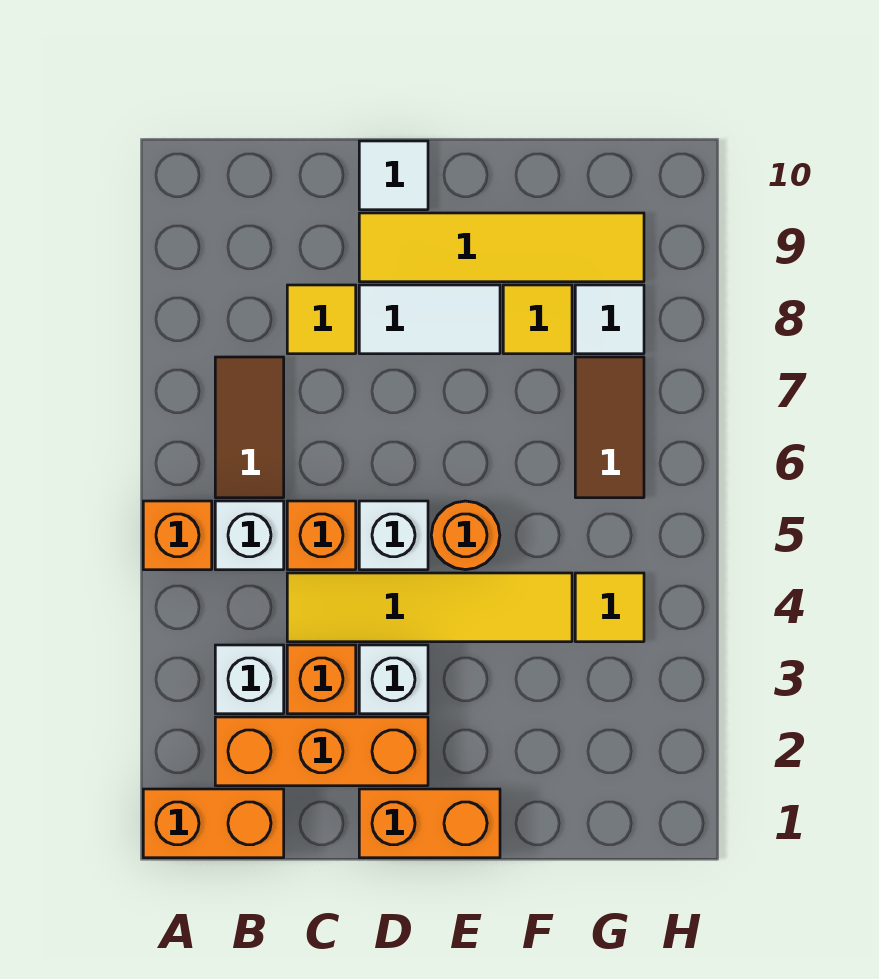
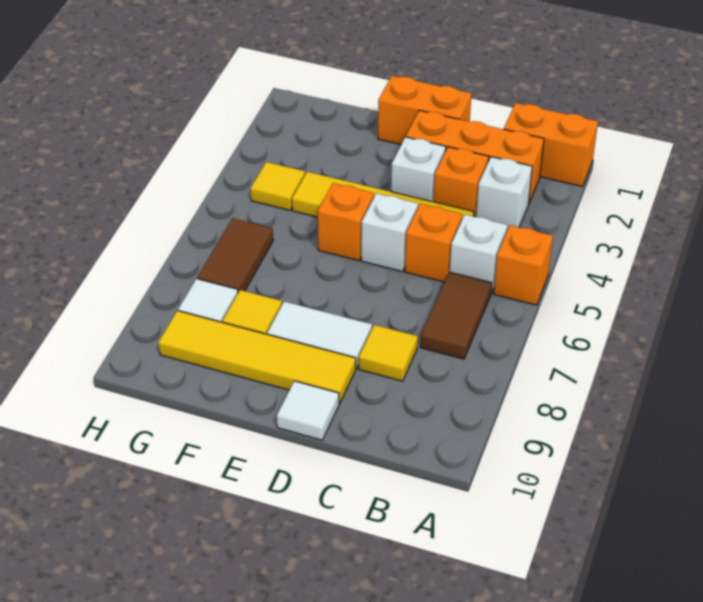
orange 1x1 round brick [431,501,500,570] -> orange 1x1 brick [318,183,374,261]

